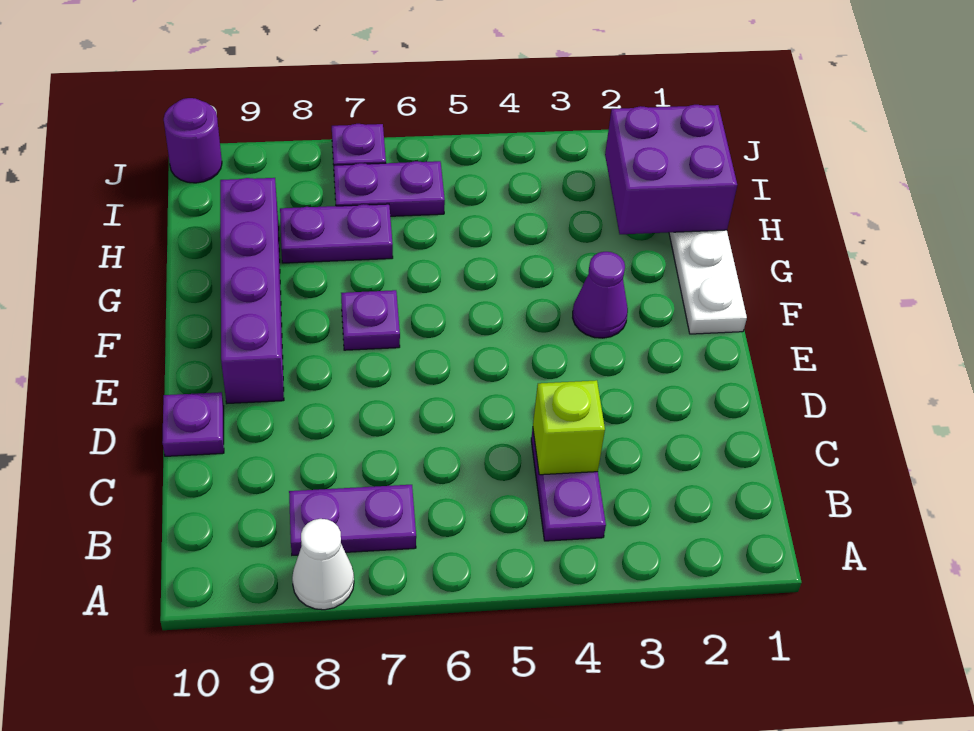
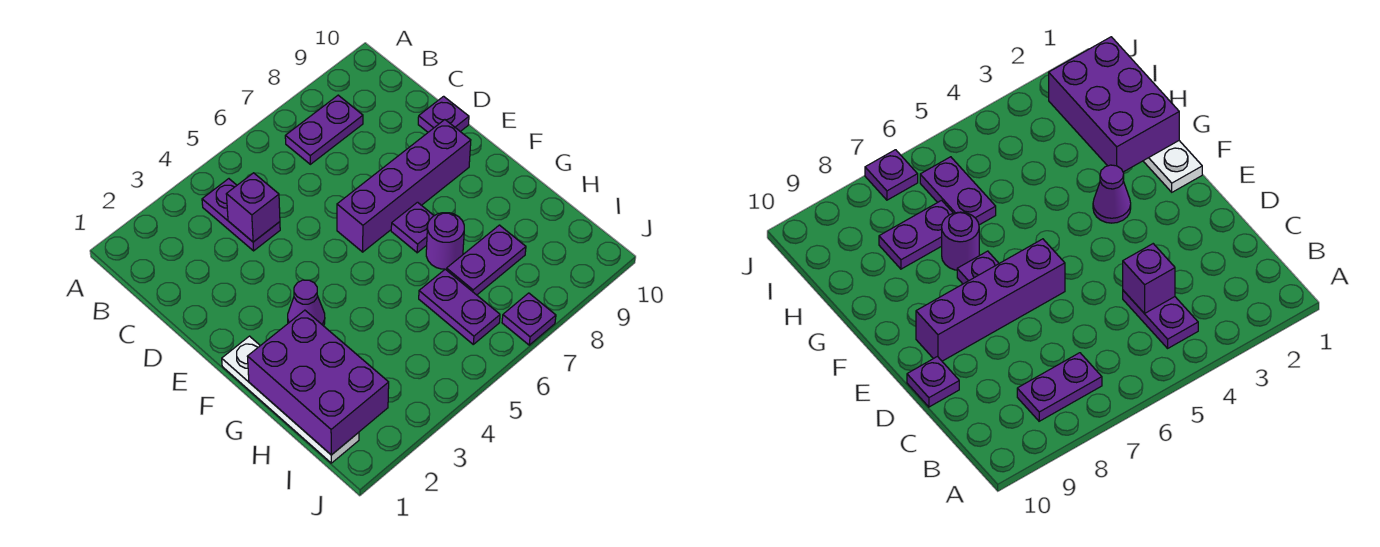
white 1x1 cone [292,519,354,610] -> none
lime 1x1 brick [533,380,605,475] -> purple 1x1 brick [226,173,280,242]
purple 1x4 brick [220,178,284,403] -> purple 1x4 brick turned to [337,120,471,252]
purple 2x2 brick [605,105,737,234] -> purple 2x3 brick [247,310,389,455]
purple 1x2 plate [334,161,445,216] -> purple 1x2 plate turned to [419,269,500,344]
purple 1x1 round brick [164,98,222,183] -> purple 1x1 round brick moved to [426,213,464,269]

